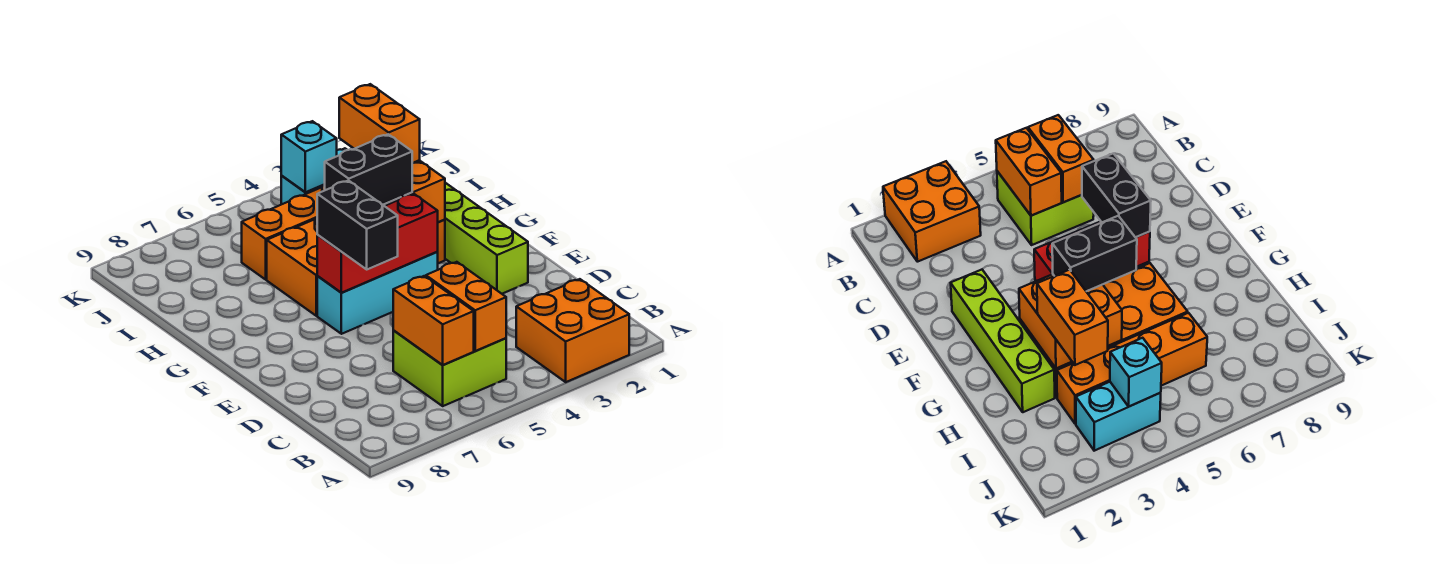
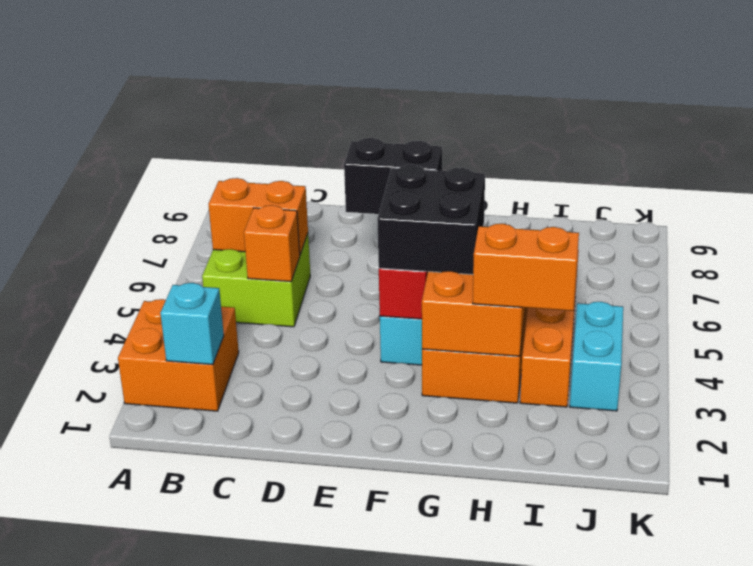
orange 1x2 brick [426,262,506,351] -> orange 1x1 brick [244,205,300,282]
lime 1x4 brick [445,183,528,294] -> none
black 1x2 brick [324,134,412,205] -> black 2x2 brick [378,165,485,275]
cyan 1x1 brick [281,121,337,192] -> cyan 1x1 brick moved to [160,283,224,365]

